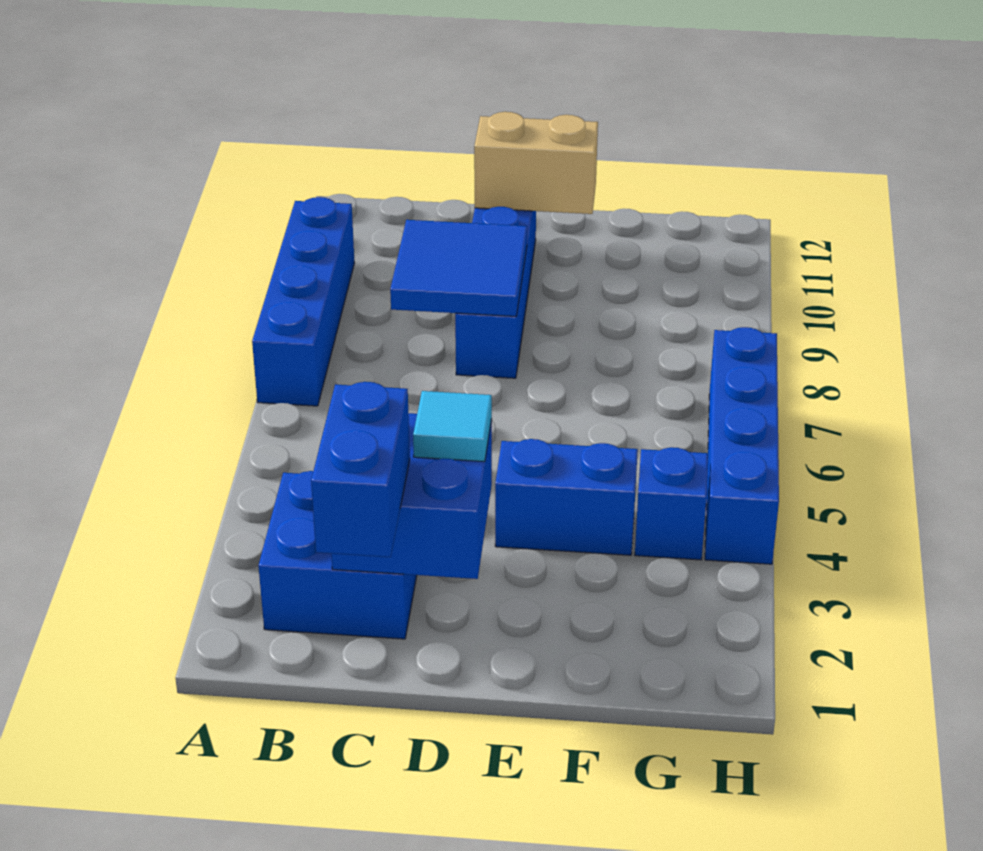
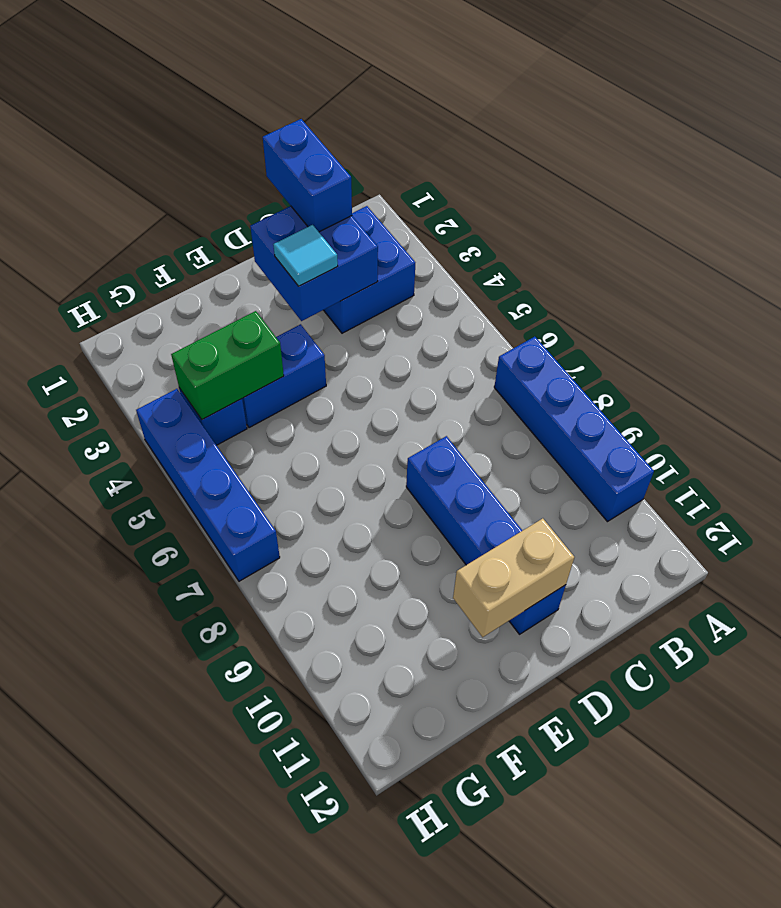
blue 2x2 tile [390,220,527,316] -> none
none -> green 1x2 brick [171,311,284,420]

